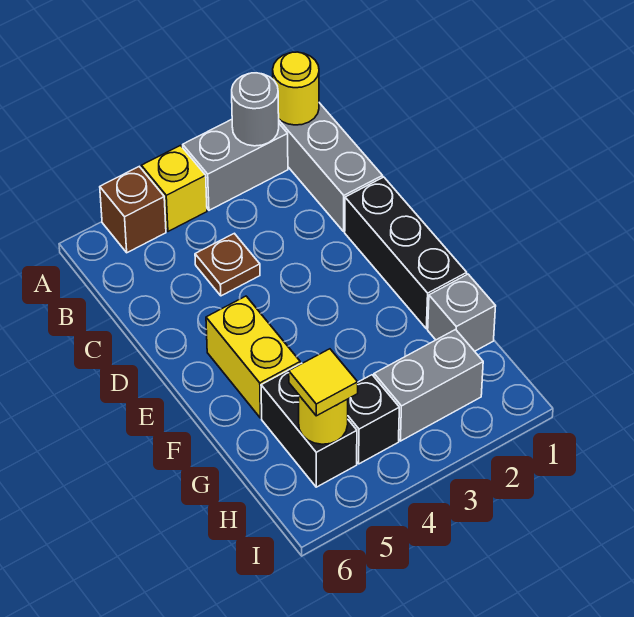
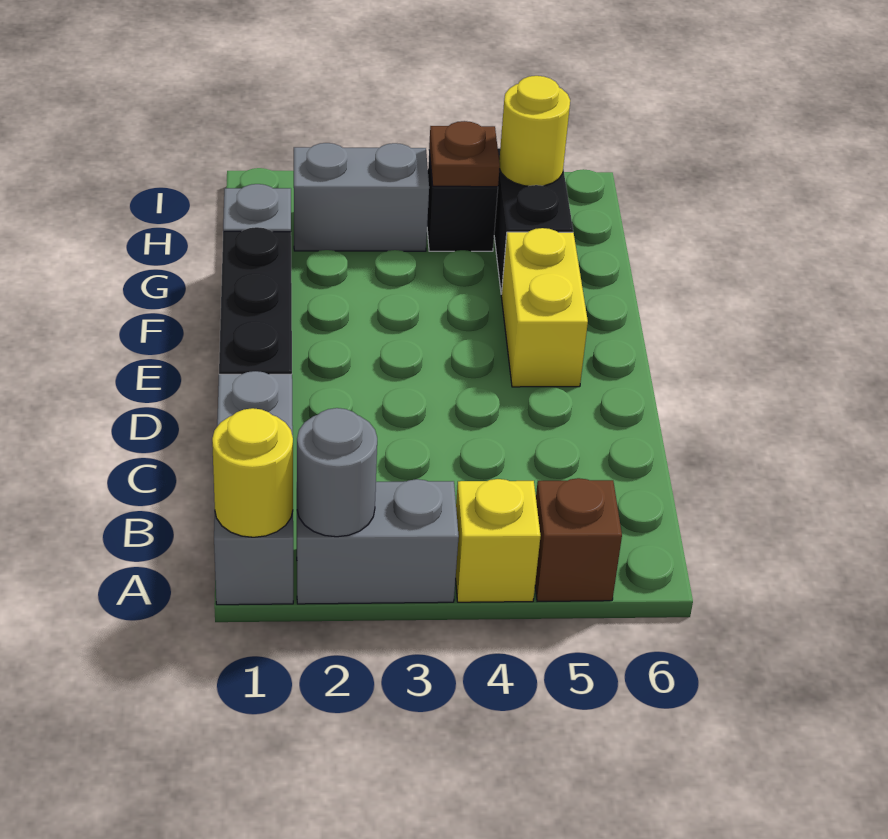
brown 1x1 plate [195,233,260,296] -> brown 1x1 plate moved to [429,121,500,187]
yellow 1x1 tile [289,349,358,416] -> none

